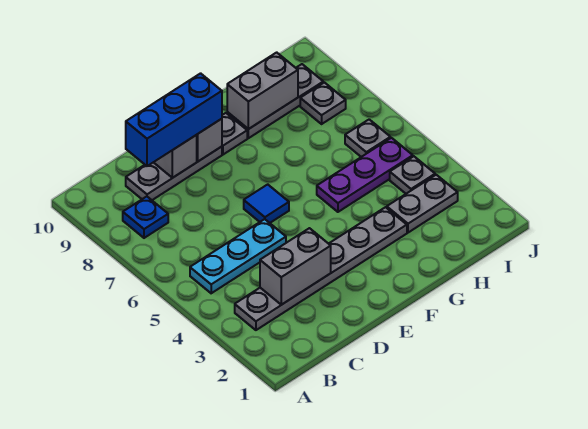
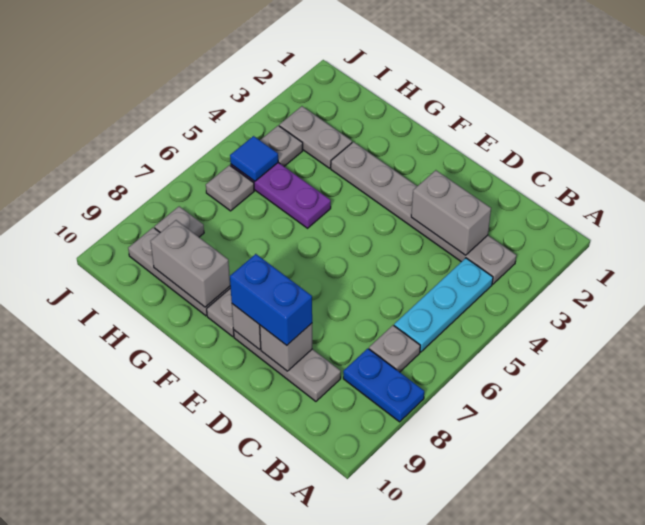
cyan 1x3 plate [190,219,286,293] -> cyan 1x3 plate turned to [394,258,493,352]
none -> grey 1x1 plate [369,325,420,372]
blue 1x1 plate [123,196,168,238] -> blue 1x2 plate [343,349,424,422]
blue 1x3 brick [126,73,222,166] -> blue 1x2 brick [230,254,312,345]
blue 1x1 tile [244,184,289,223] -> blue 1x1 tile moved to [230,136,278,181]

